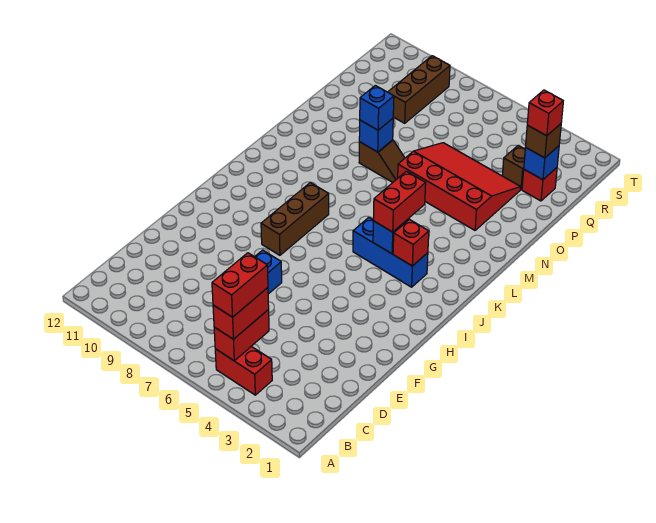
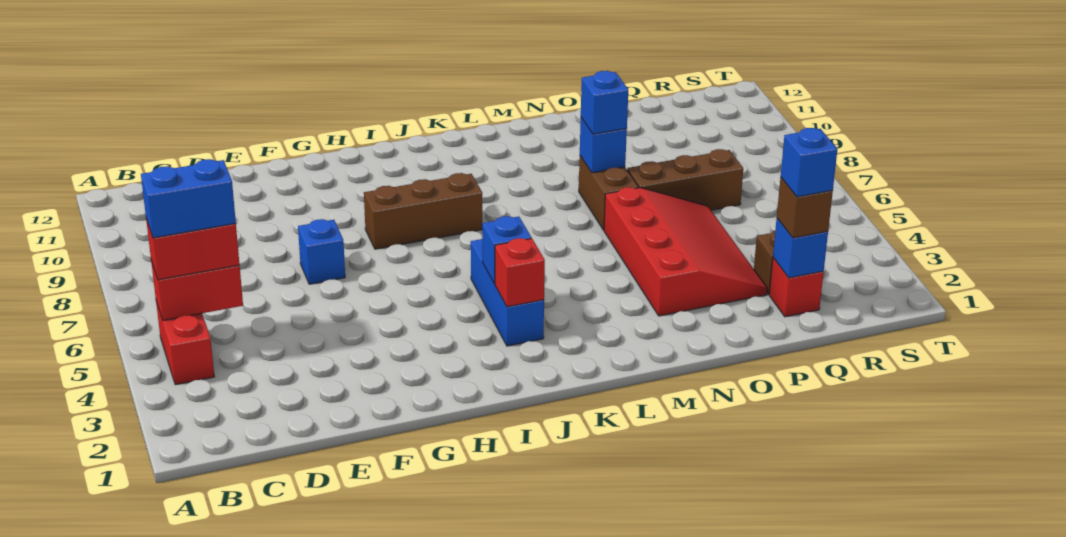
red 1x2 brick [212,253,268,317] -> blue 1x2 brick [141,159,236,238]
red 1x2 brick [373,171,426,232] -> none
brown 1x2 slope [359,140,405,182] -> brown 1x2 brick [579,156,639,230]
red 1x1 brick [527,90,563,136] -> blue 1x1 brick [781,128,837,197]
brown 1x3 brick [388,56,450,123] -> brown 1x3 brick moved to [627,149,743,210]

